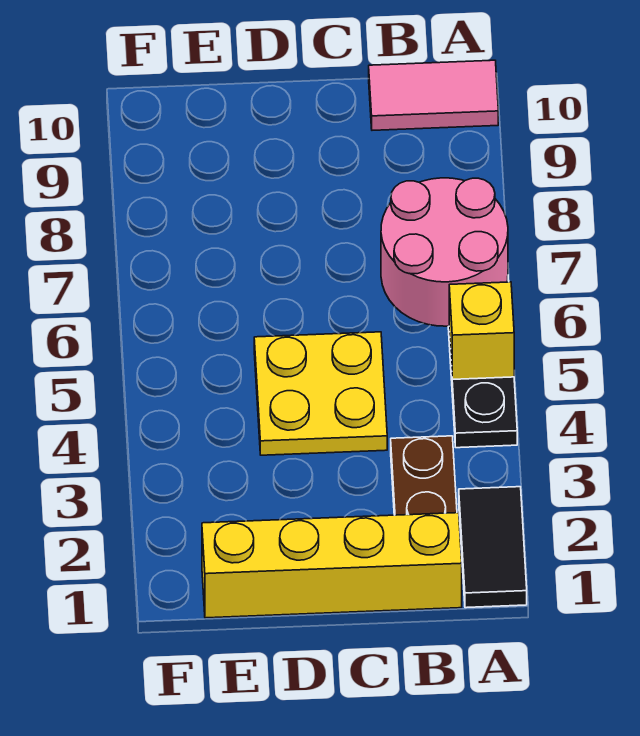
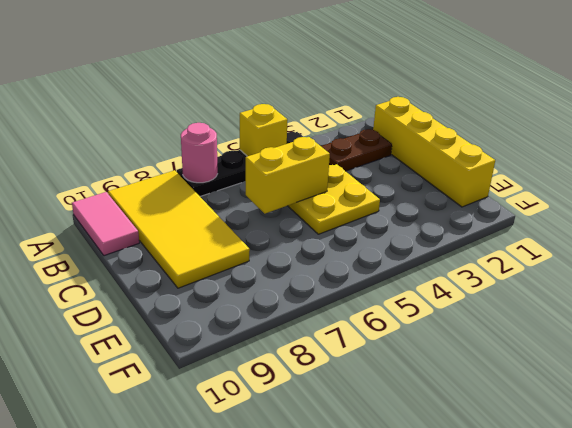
black 1x2 tile [459,487,527,608] -> none
pink 2x2 round brick [381,178,508,326] -> pink 1x1 round brick [181,123,218,183]
none -> yellow 2x4 tile [108,170,250,288]
none -> yellow 1x2 brick [246,137,330,213]

